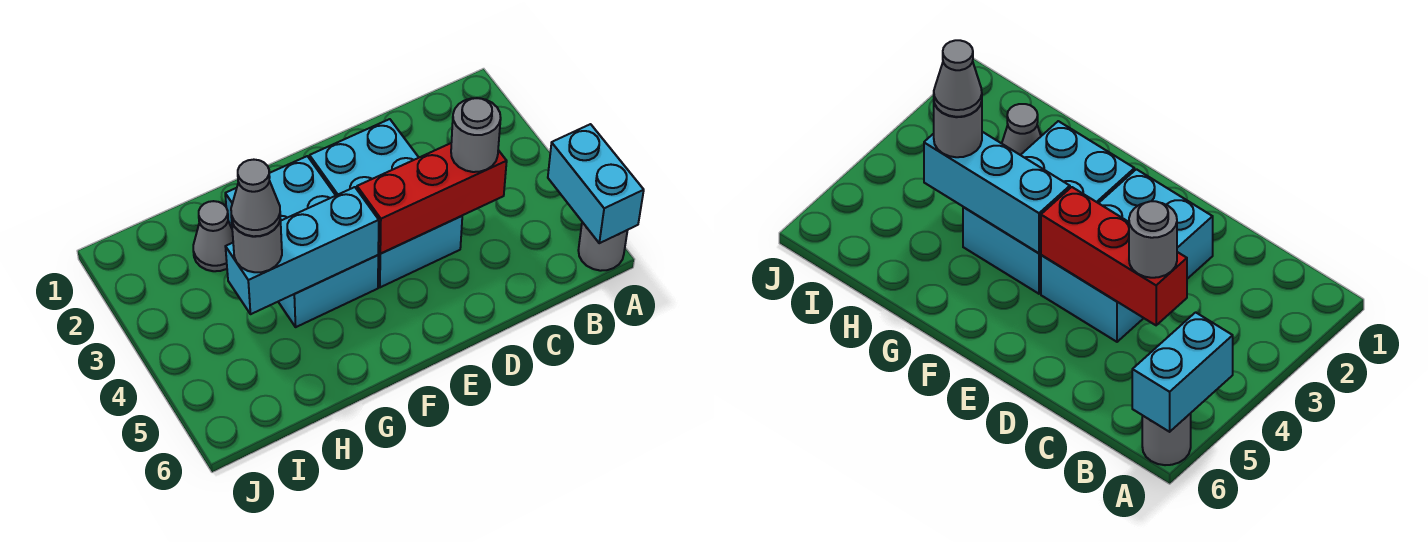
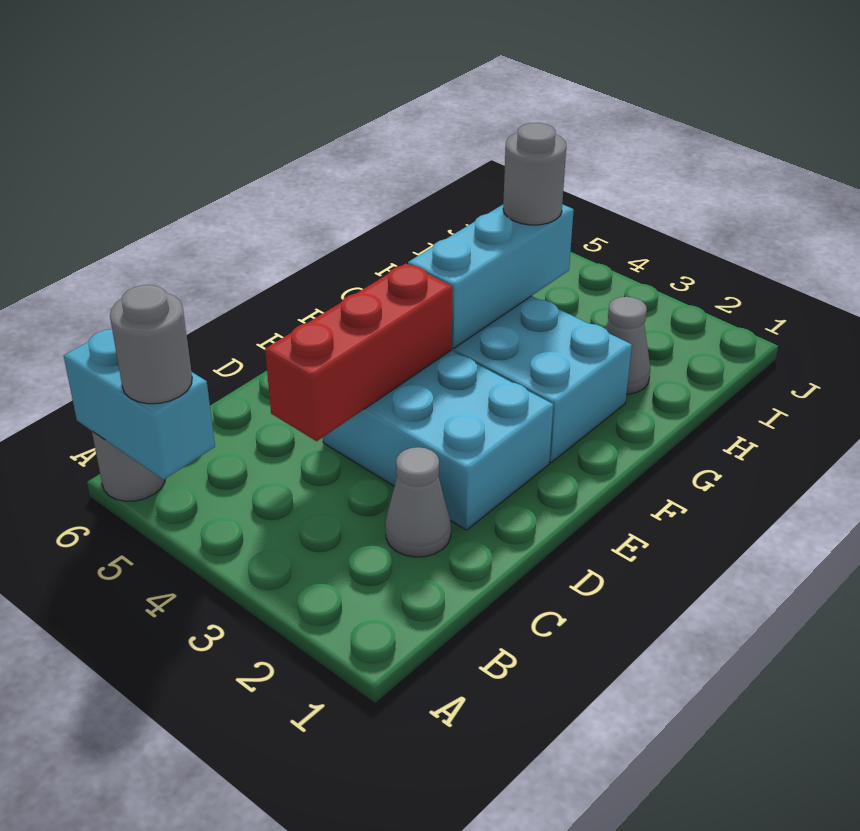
grey 1x1 round brick [451,98,501,172] -> grey 1x1 round brick moved to [110,285,192,404]
grey 1x1 cone [231,160,280,236] -> grey 1x1 cone moved to [385,447,451,557]

